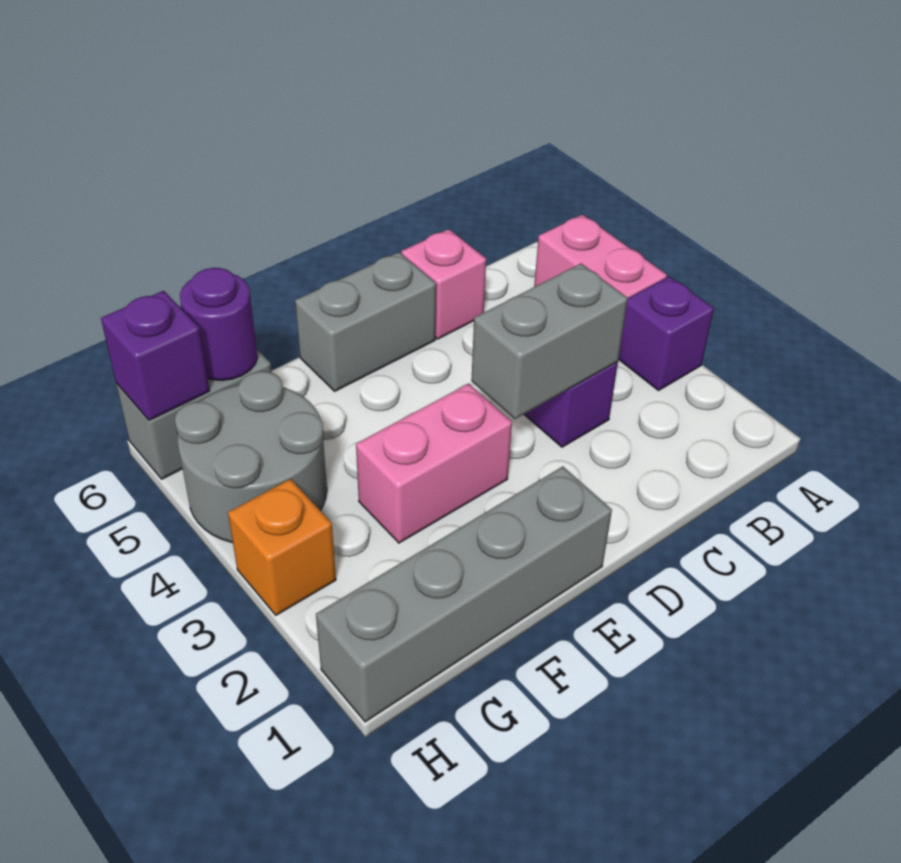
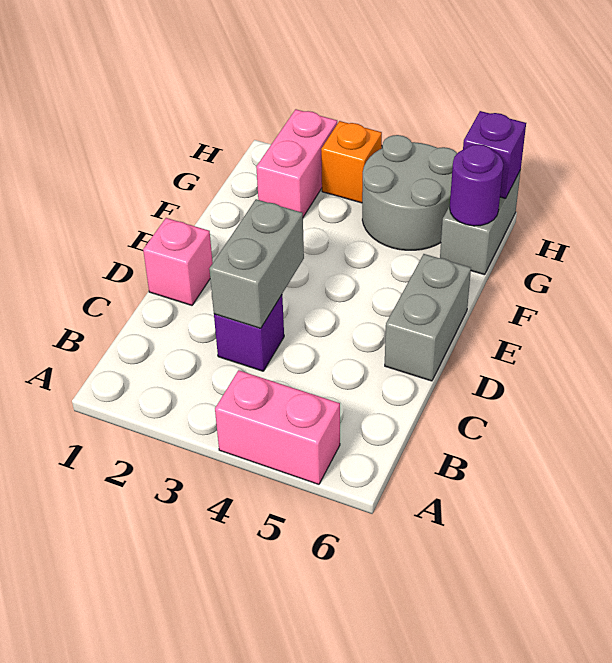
purple 1x1 brick [618,276,714,391] -> none
pink 1x1 brick [401,229,486,339] -> pink 1x1 brick moved to [143,218,213,305]
grey 1x4 brick [316,467,612,722] -> none
pink 1x2 brick [356,384,512,543] -> pink 1x2 brick moved to [256,109,337,217]

